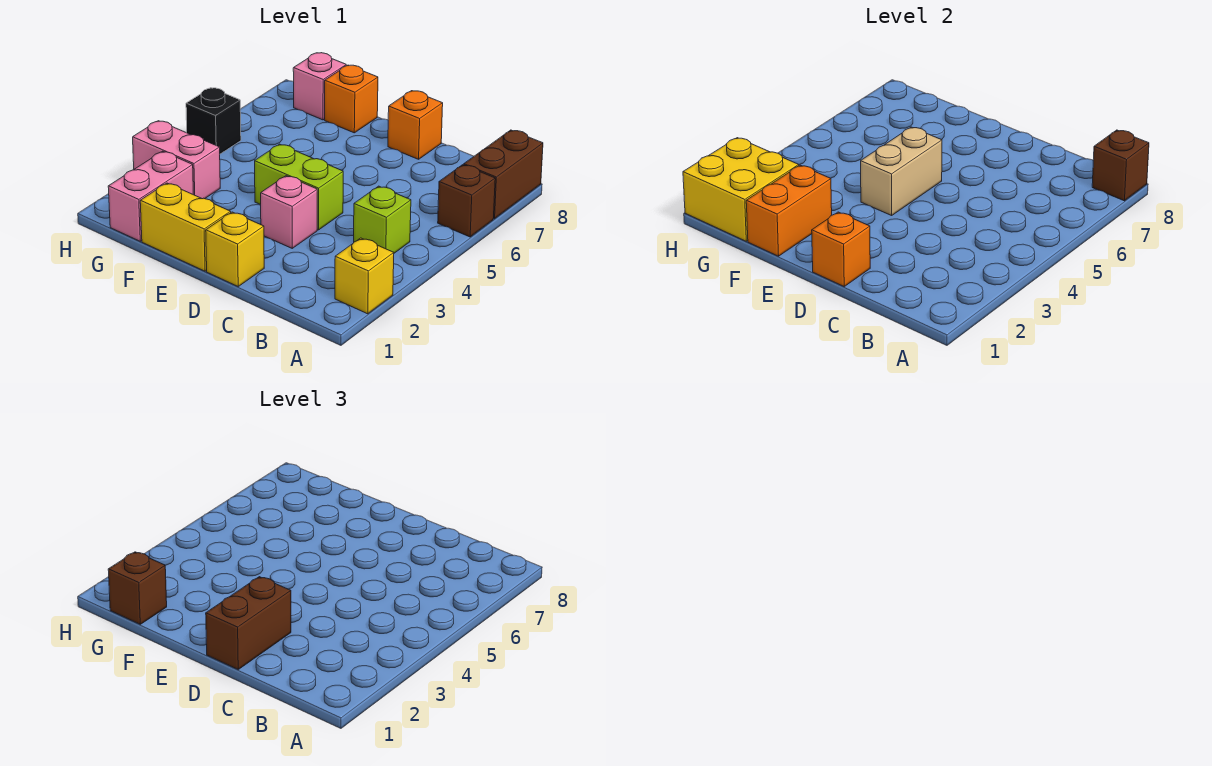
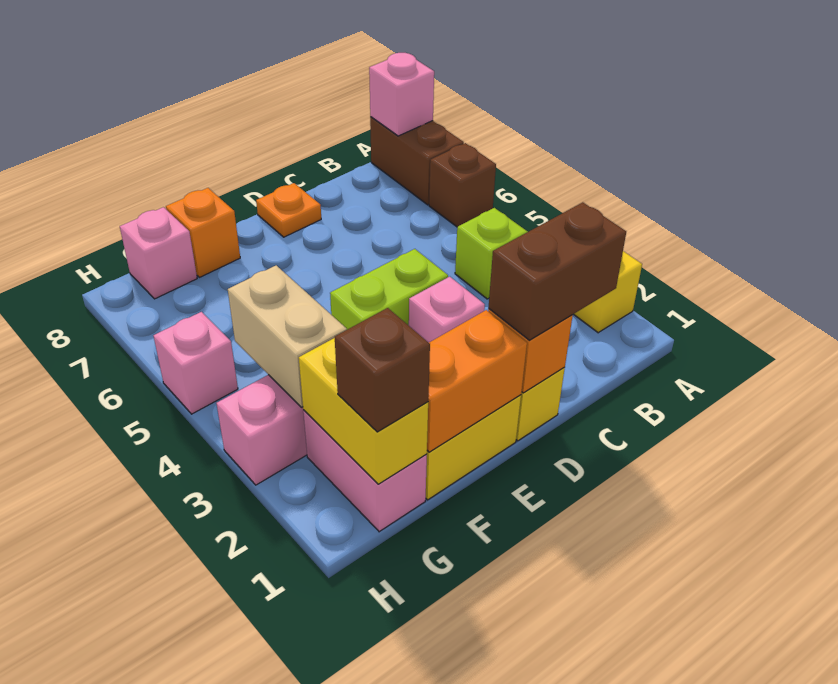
brown 1x1 brick [1092,130,1149,201] -> pink 1x1 brick [369,53,434,136]
brown 1x2 brick [206,577,291,669] -> brown 1x2 brick turned to [488,202,626,340]
orange 1x1 brick [388,91,443,159] -> orange 1x1 plate [256,183,321,237]
tan 1x2 brick [861,127,942,215] -> tan 1x2 brick moved to [228,265,347,407]
orange 1x2 brick [746,165,832,256] -> orange 1x2 brick turned to [427,310,527,452]
yellow 2x2 brick [683,138,799,241] -> yellow 1x2 brick [299,338,428,484]
black 1x1 brick [186,88,241,154] -> pink 1x1 brick [154,312,238,414]

